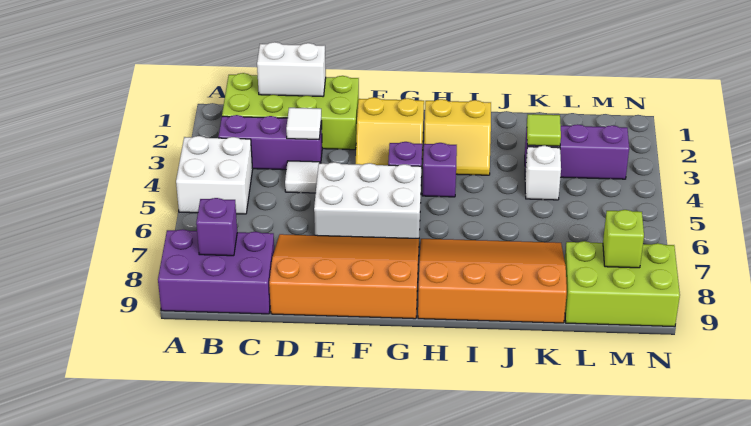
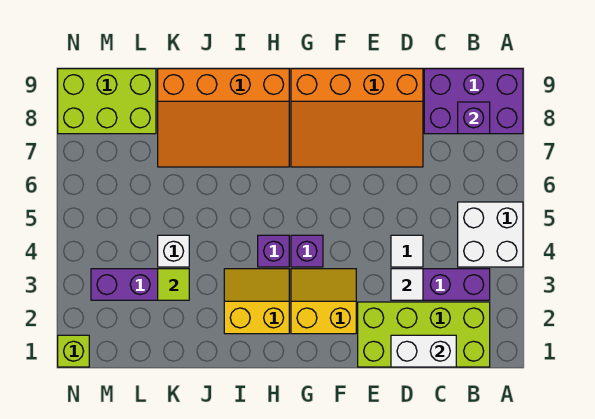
white 2x3 brick [314,162,421,238] -> none
lime 1x1 brick [603,210,644,268] -> lime 1x1 brick moved to [58,335,89,367]

